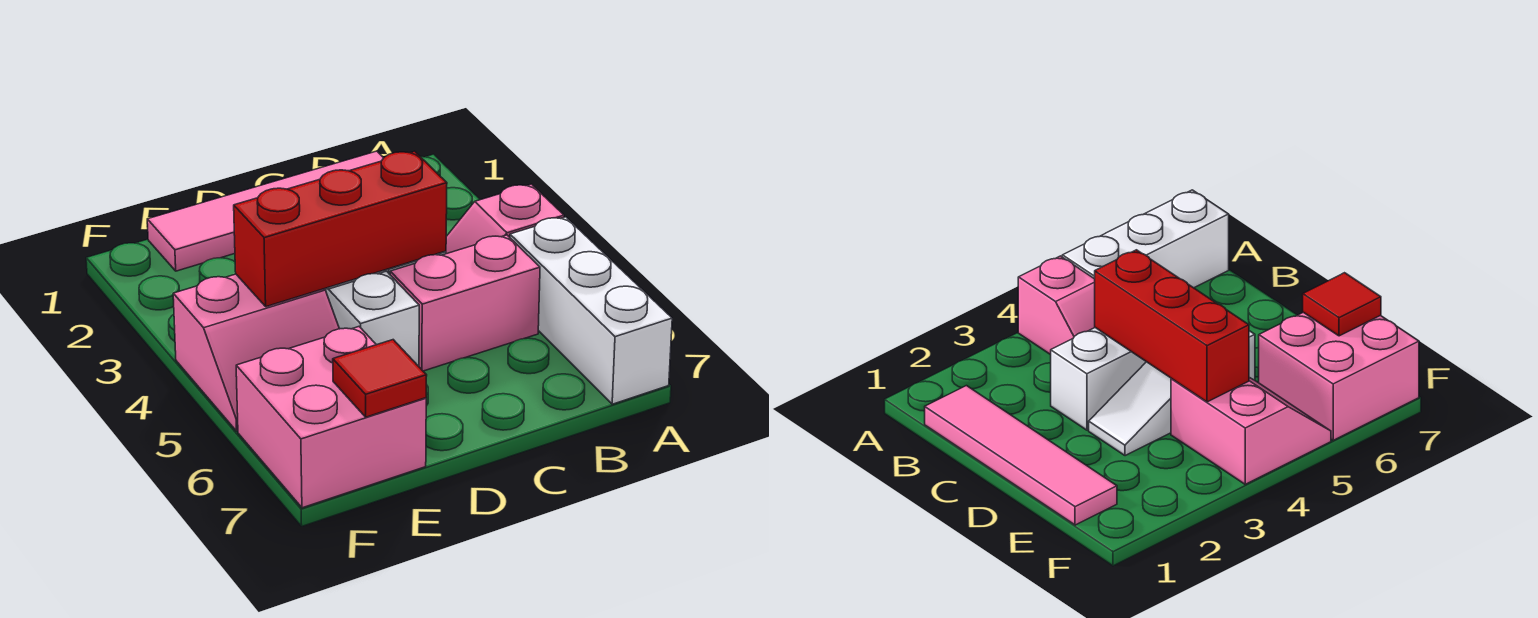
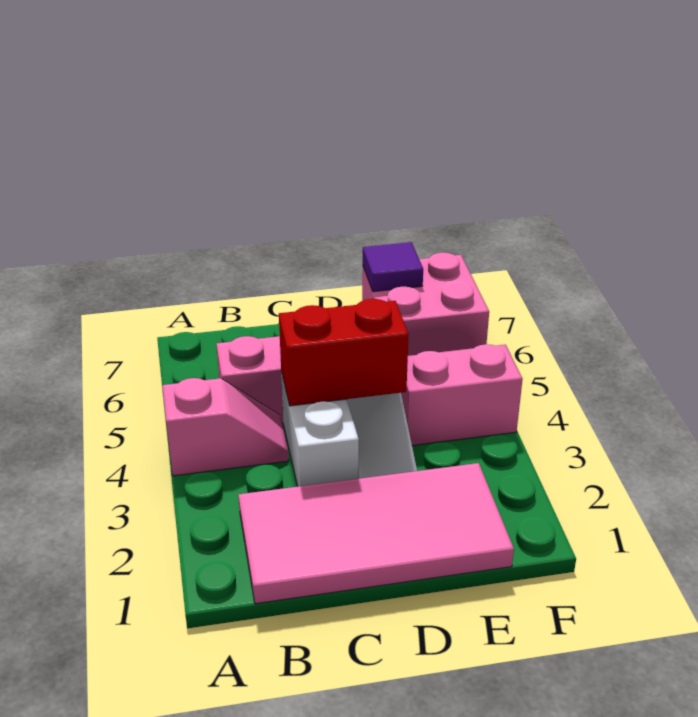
white 1x3 brick [510,217,672,404] -> none
pink 1x4 tile [147,151,383,271] -> pink 2x4 tile [239,463,514,604]
red 1x3 brick [234,151,447,307] -> red 1x2 brick [279,299,409,406]
red 1x1 tile [333,340,427,417] -> purple 1x1 tile [363,242,423,292]

